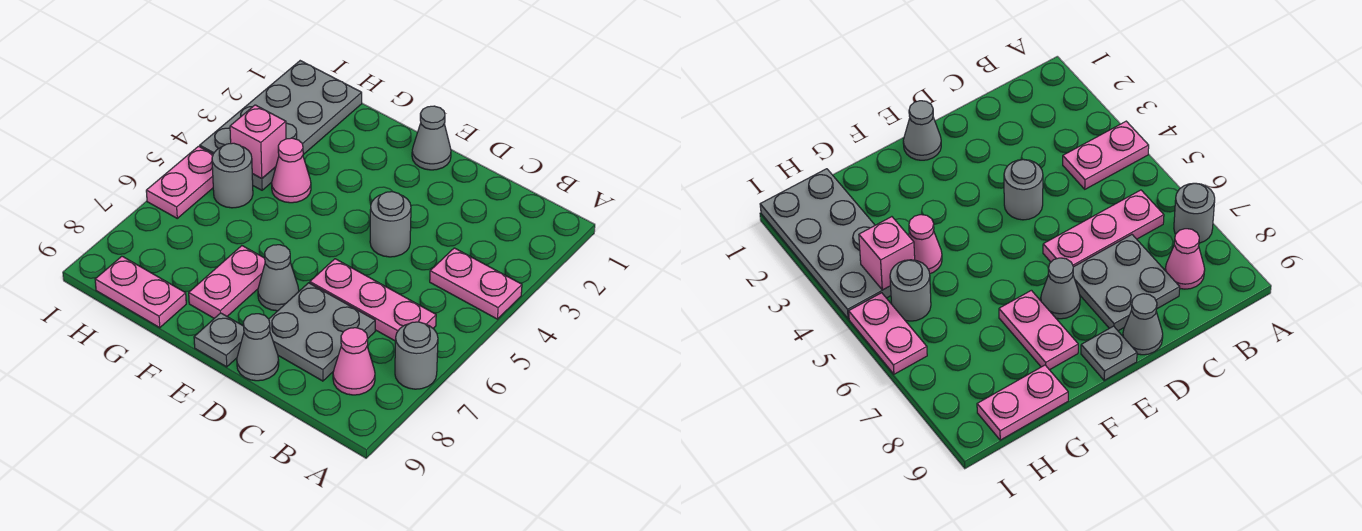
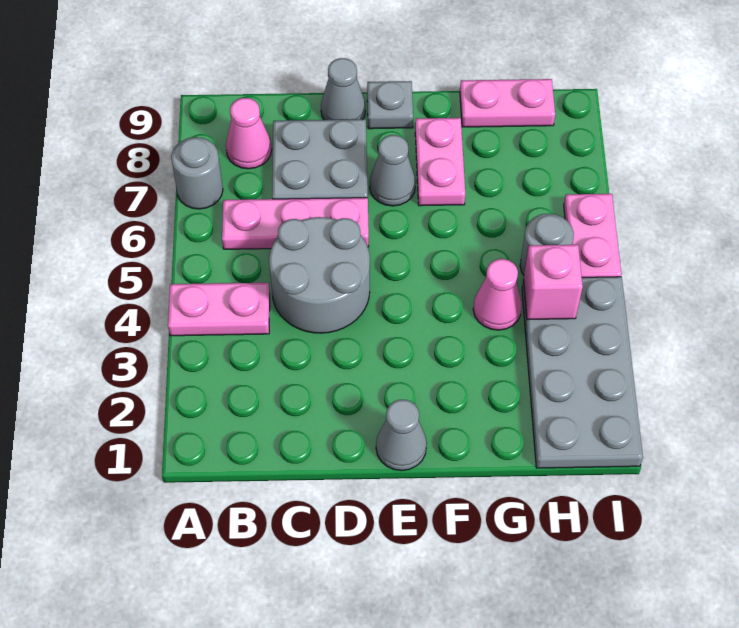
grey 1x1 round brick [370,192,411,257] -> grey 2x2 round brick [269,217,370,333]

